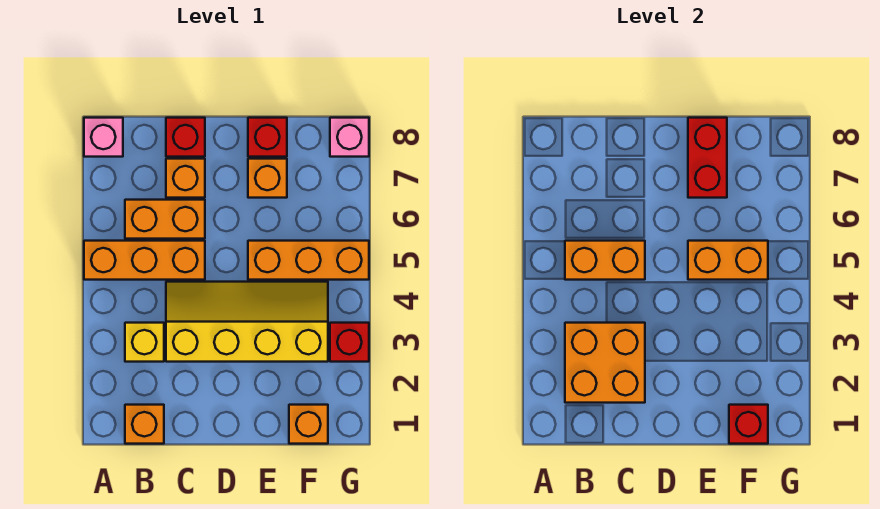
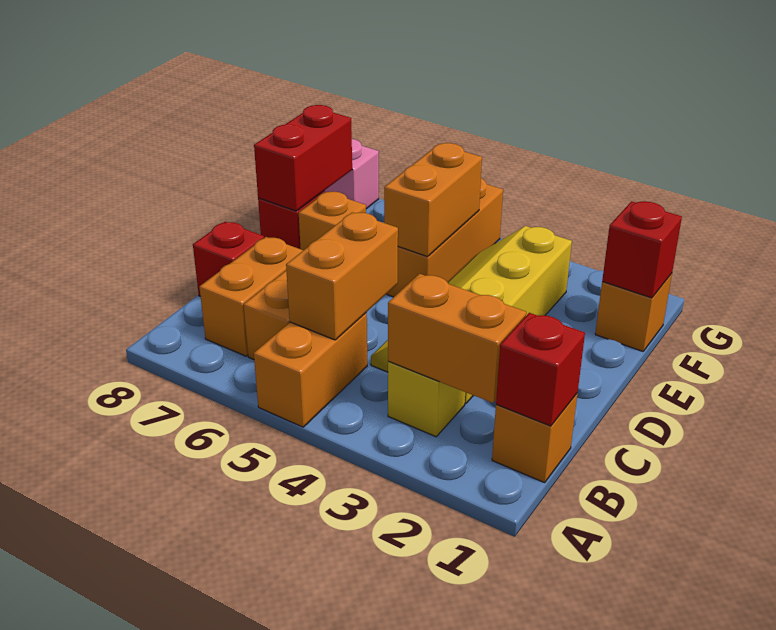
orange 1x3 brick [84,241,205,280] -> orange 1x2 brick [254,313,367,427]
pink 1x1 brick [84,118,123,157] -> none
orange 2x2 brick [565,323,645,403] -> orange 1x2 brick [388,274,526,403]
orange 1x1 brick [166,159,205,198] -> orange 1x2 brick [199,237,303,356]
red 1x2 brick [688,118,727,198] -> red 1x2 brick turned to [254,105,352,211]
red 1x1 brick [330,323,369,362] -> red 1x1 brick moved to [496,313,585,426]

